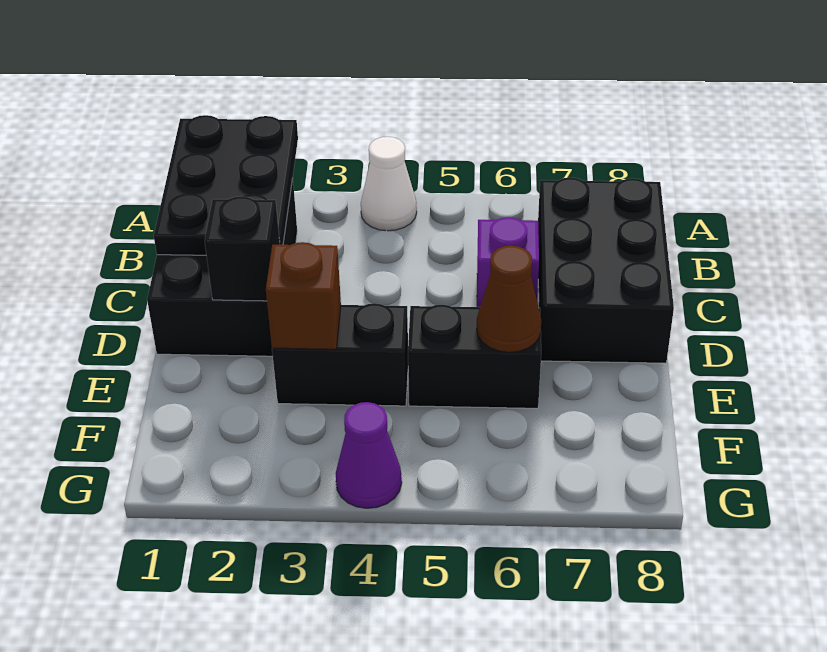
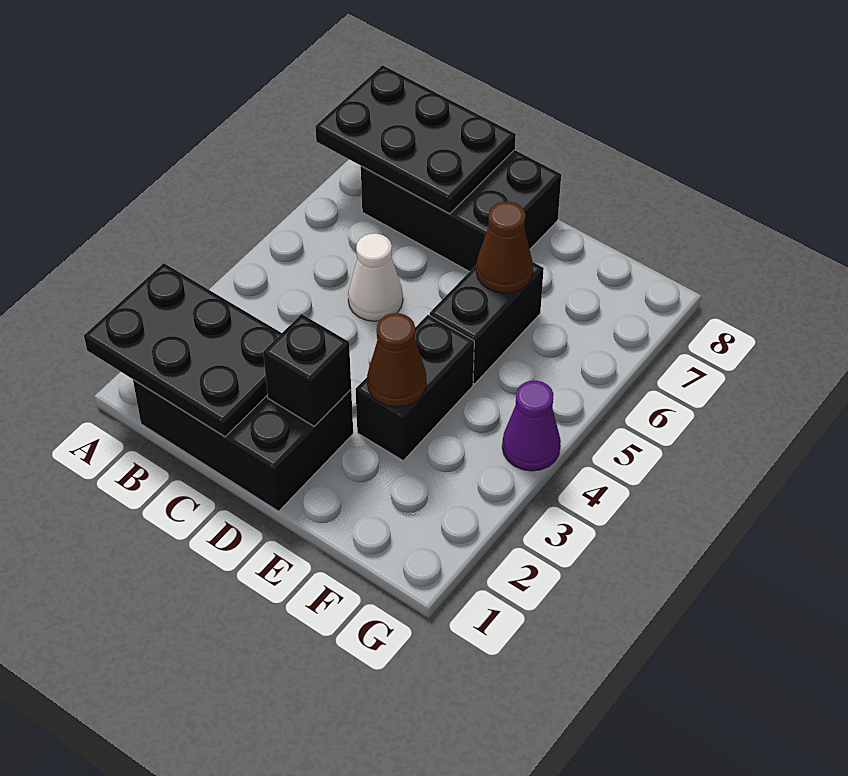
white 1x1 cone [361,137,417,231] -> white 1x1 cone moved to [348,233,403,321]
none -> black 2x3 plate [315,65,516,214]
purple 1x1 brick [477,217,539,307] -> none
brown 1x1 brick [266,242,341,349] -> brown 1x1 cone [367,313,426,407]

